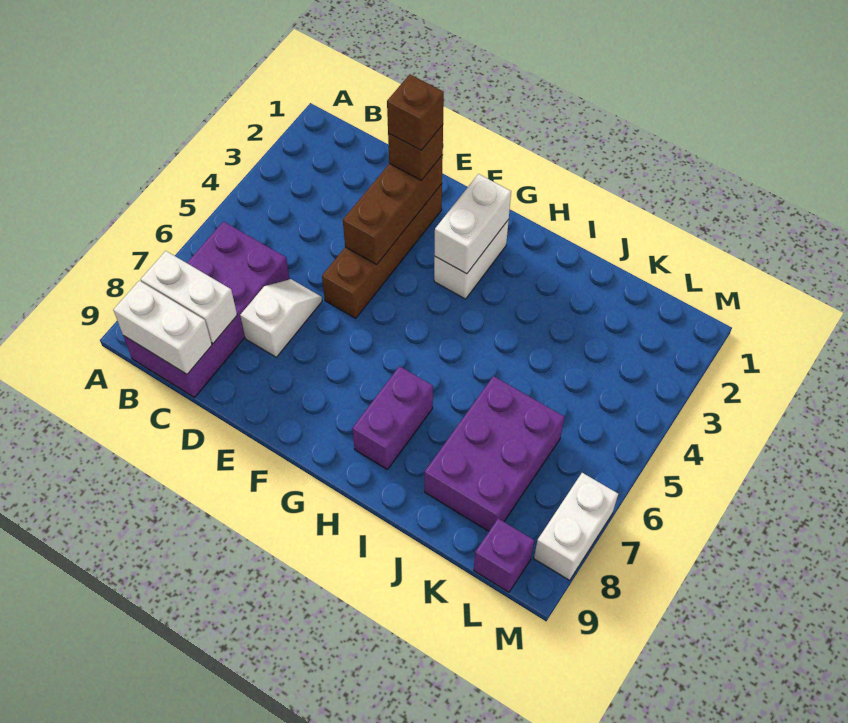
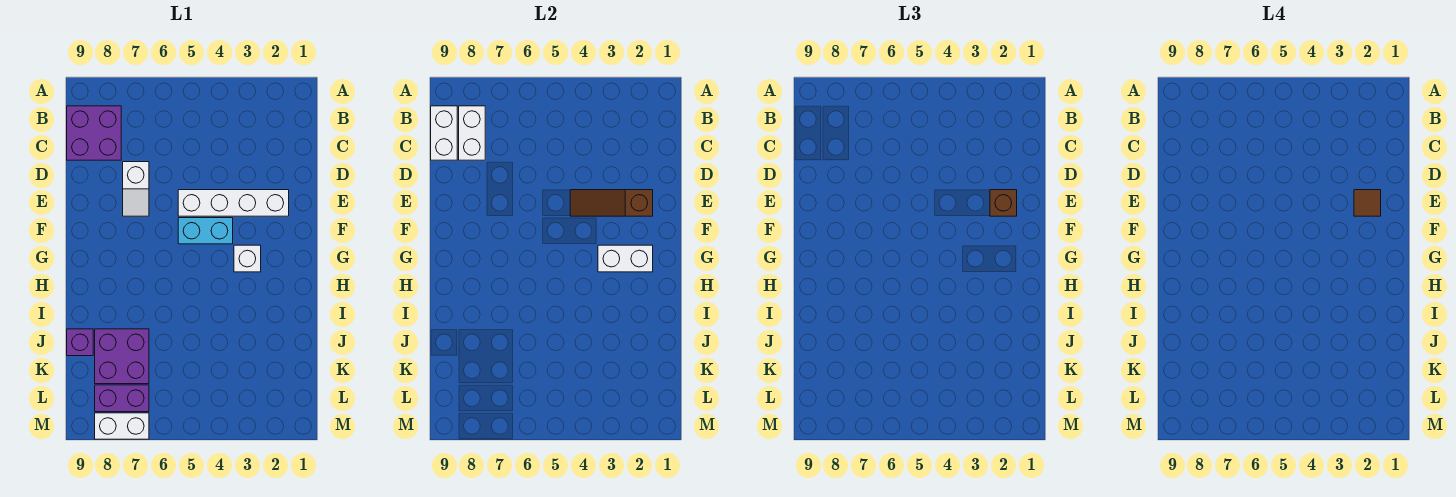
purple 2x4 brick [124,222,290,398] -> purple 2x2 brick [67,106,121,160]
white 1x2 slope [240,279,322,357] -> white 1x2 slope turned to [123,162,149,216]
brown 1x4 brick [322,184,442,318] -> white 1x4 brick [178,190,289,216]
brown 1x3 brick [343,155,443,264] -> brown 1x3 slope [570,190,653,216]
brown 1x1 brick [387,74,444,150] -> brown 1x1 tile [1354,190,1381,216]
none -> cyan 1x2 brick [178,218,233,244]
white 1x2 brick [434,220,509,299] -> white 1x1 brick [234,245,261,272]
purple 1x2 brick [352,366,433,470] -> purple 1x2 brick moved to [95,385,149,412]
purple 2x3 brick [425,376,564,531] -> purple 2x2 brick [95,329,149,384]
purple 1x1 brick [474,519,534,592] -> purple 1x1 brick moved to [67,329,93,356]

